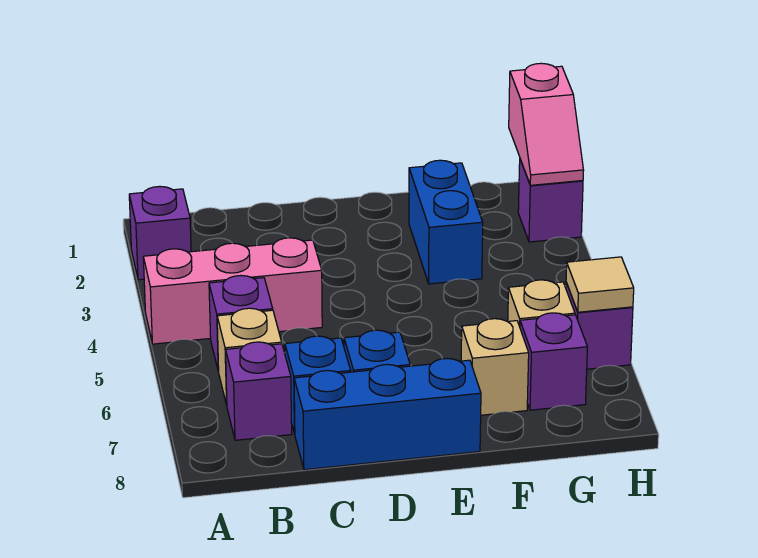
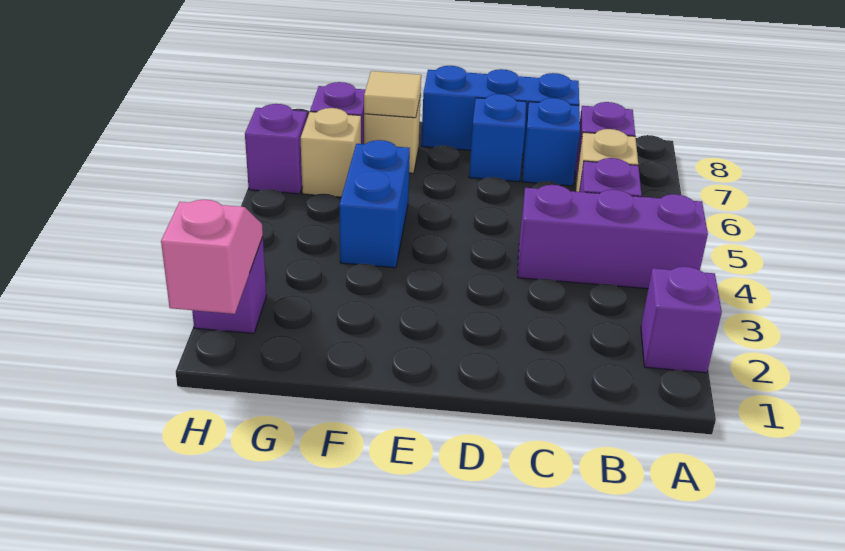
pink 1x3 brick [143,238,322,344] -> purple 1x3 brick [518,185,708,289]
blue 1x2 brick [409,160,483,284] -> blue 1x2 brick moved to [339,140,410,268]
tan 1x1 tile [566,257,634,312] -> tan 1x1 tile moved to [364,71,421,118]

